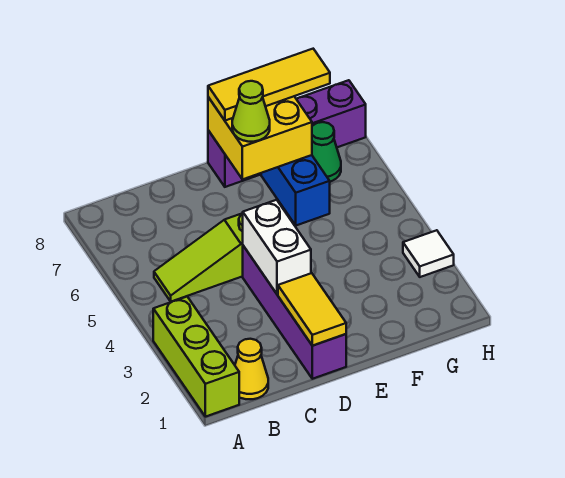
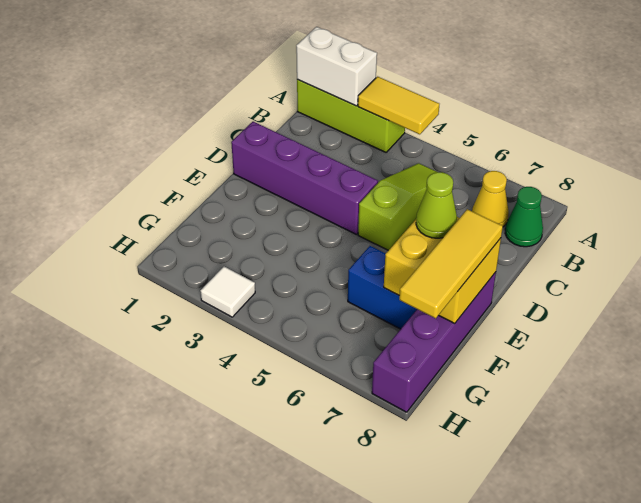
yellow 1x1 cone [235,339,268,399] -> yellow 1x1 cone moved to [472,171,509,227]
yellow 1x2 tile [278,273,346,346] -> yellow 1x2 tile moved to [358,77,439,134]
white 1x2 brick [243,200,311,294] -> white 1x2 brick moved to [296,27,377,106]
green 1x1 cone [312,122,341,182] -> green 1x1 cone moved to [505,187,543,247]

